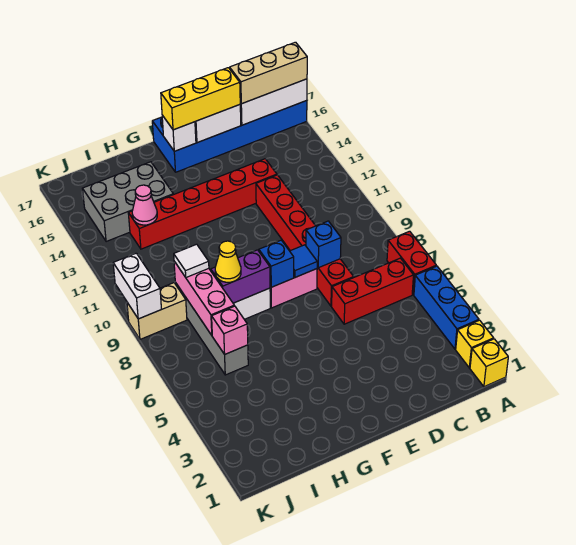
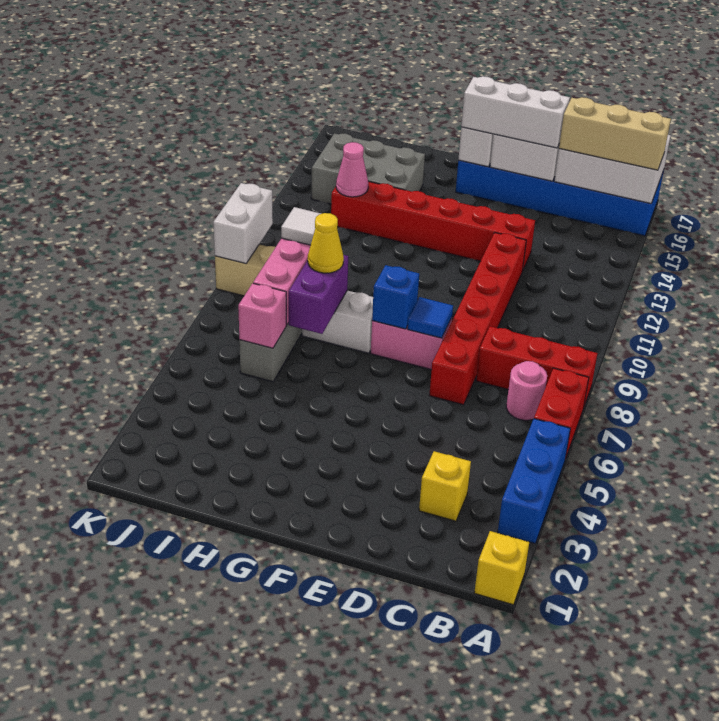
yellow 1x1 brick [456,320,494,368] -> yellow 1x1 brick moved to [419,451,471,521]
red 1x3 brick [332,258,414,324] -> red 1x3 brick moved to [476,326,597,409]
none -> pink 1x1 round brick [506,361,547,420]
blue 1x1 brick [306,221,341,268] -> none
yellow 1x3 brick [161,68,240,130] -> white 1x3 brick [461,76,570,148]
purple 1x2 brick [211,250,270,303] -> purple 1x2 brick turned to [289,255,348,334]

